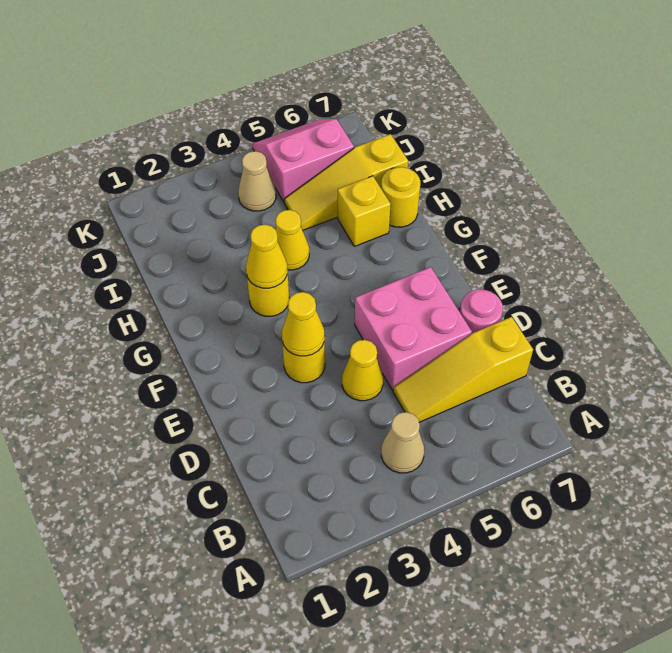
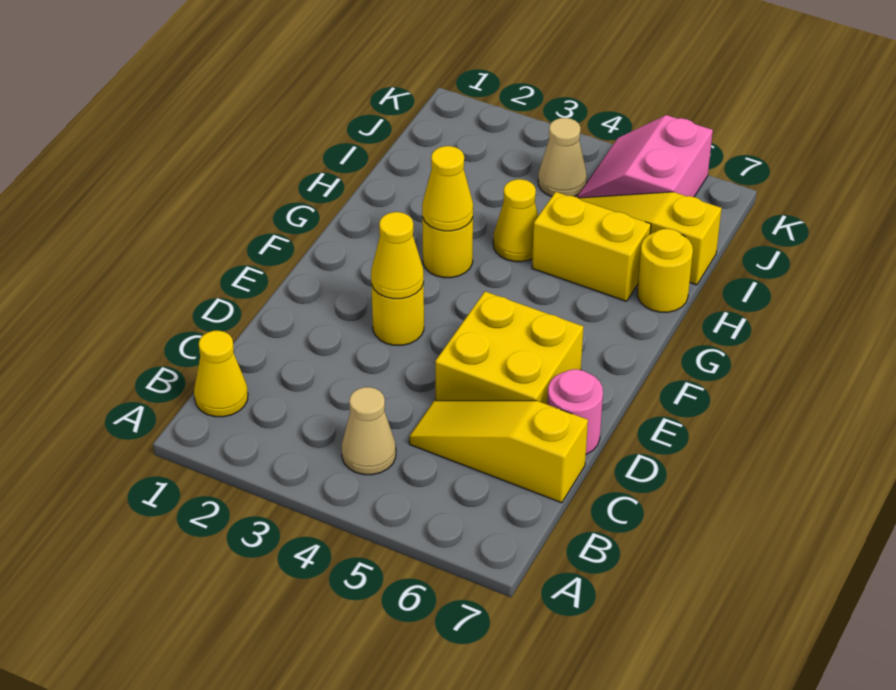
yellow 1x1 cone [342,340,383,401] -> yellow 1x1 cone moved to [194,331,248,417]
pink 2x2 brick [355,267,472,390] -> yellow 2x2 brick [435,292,583,404]
yellow 1x1 brick [338,176,391,246] -> yellow 1x2 brick [532,192,651,301]
pink 2x2 slope [253,119,354,202] -> pink 2x2 slope turned to [577,115,713,198]

